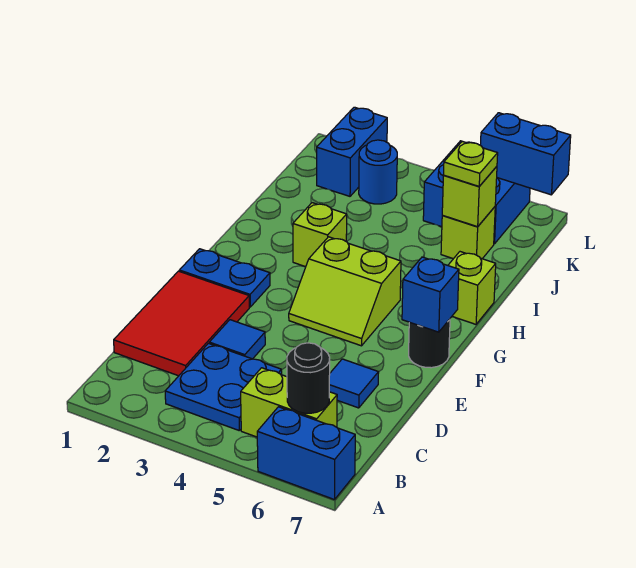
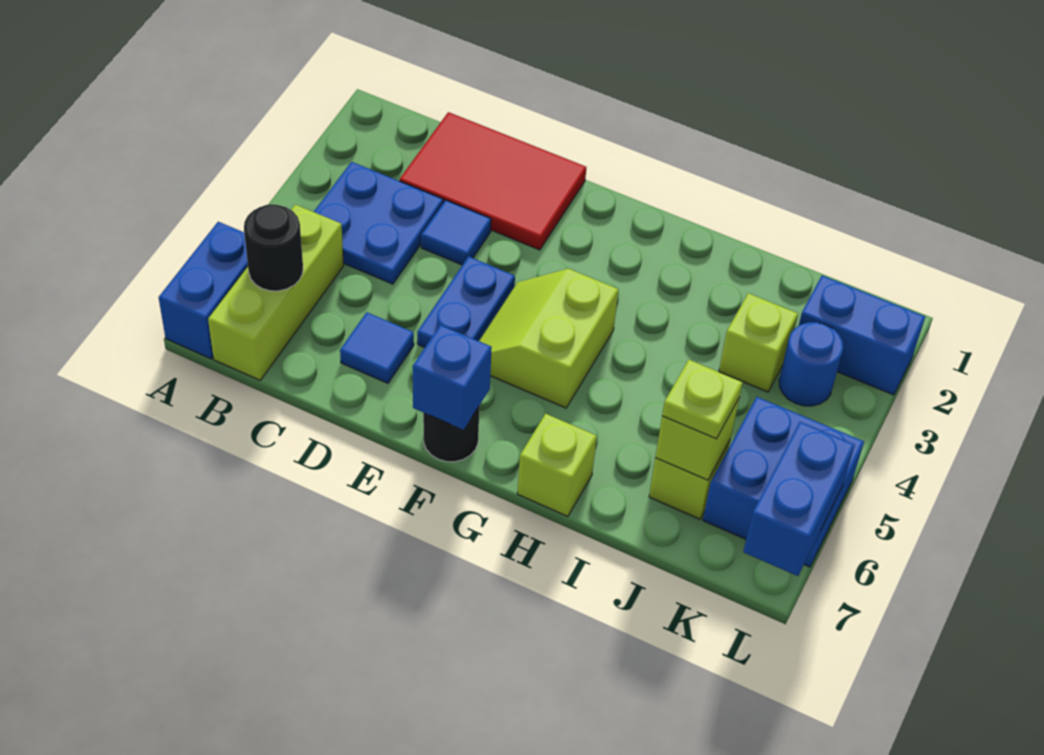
lime 1x2 brick [241,368,337,437] -> lime 1x3 brick [208,205,344,380]
blue 1x2 plate [179,249,270,307] -> blue 1x2 plate moved to [417,256,515,348]
lime 1x1 brick [293,203,347,267] -> lime 1x1 brick moved to [719,293,798,392]

